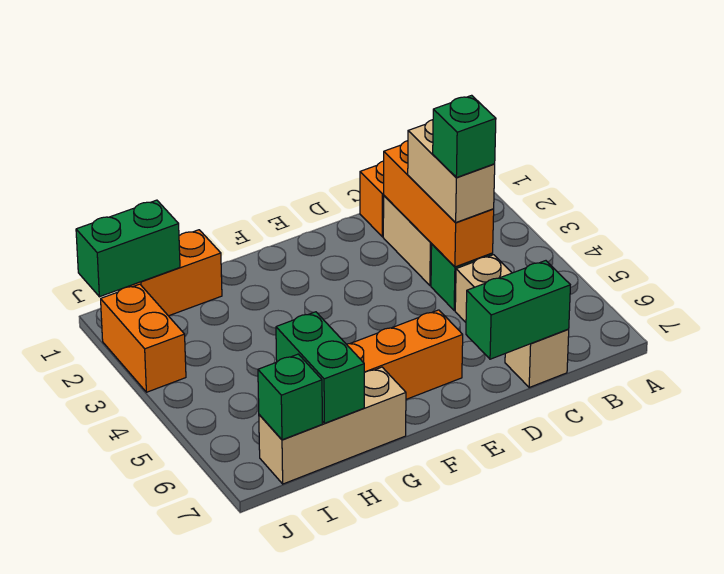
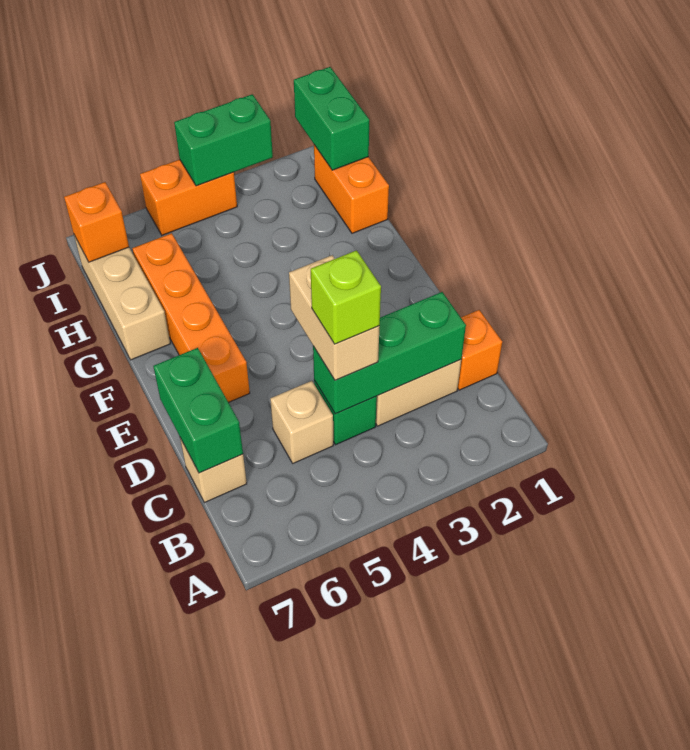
orange 1x3 brick [384,141,494,267] -> green 1x3 brick [313,292,466,414]
tan 1x2 brick [408,120,495,223] -> tan 1x2 brick turned to [289,255,380,380]
green 1x1 brick [433,95,496,178] -> lime 1x1 brick [311,250,381,344]
green 1x2 brick [276,312,364,423] -> green 1x2 brick moved to [174,94,273,186]
green 1x1 brick [258,354,322,440] -> orange 1x1 brick [64,182,129,262]
orange 1x2 brick [101,284,186,392] -> orange 1x2 brick moved to [140,160,237,235]

